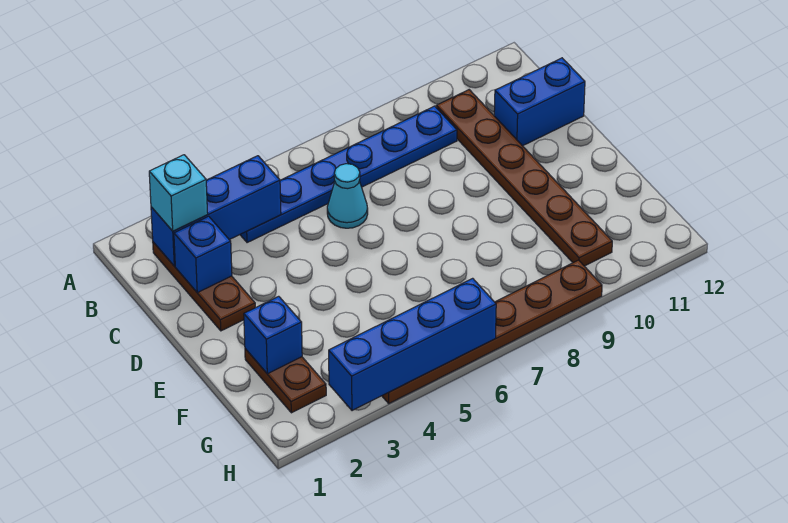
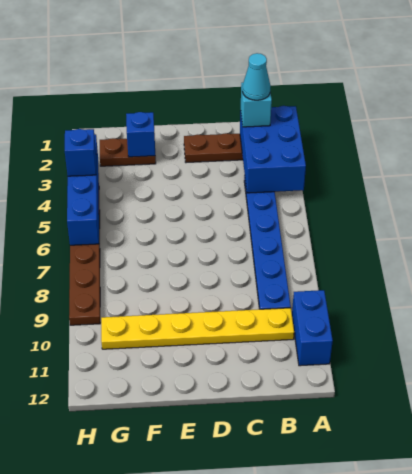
blue 1x3 brick [151,156,281,266] -> blue 2x3 brick [240,106,306,193]
brown 1x6 plate [436,90,612,266] -> yellow 1x6 plate [101,308,294,349]
blue 1x1 brick [174,216,232,293] -> blue 1x1 brick moved to [65,129,96,176]
cyan 1x1 cone [327,164,368,228] -> cyan 1x1 cone moved to [242,53,271,100]
blue 1x2 brick [494,58,585,146] -> blue 1x2 brick moved to [292,290,333,366]

